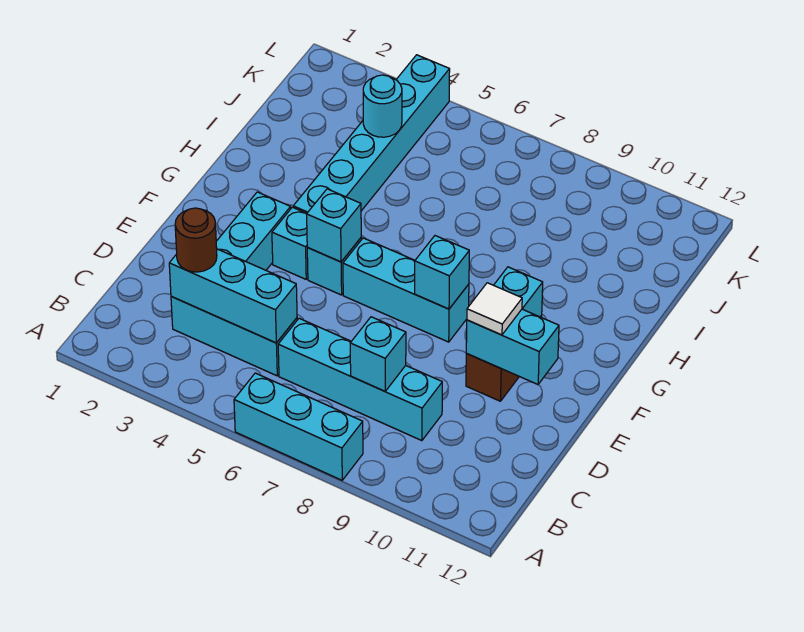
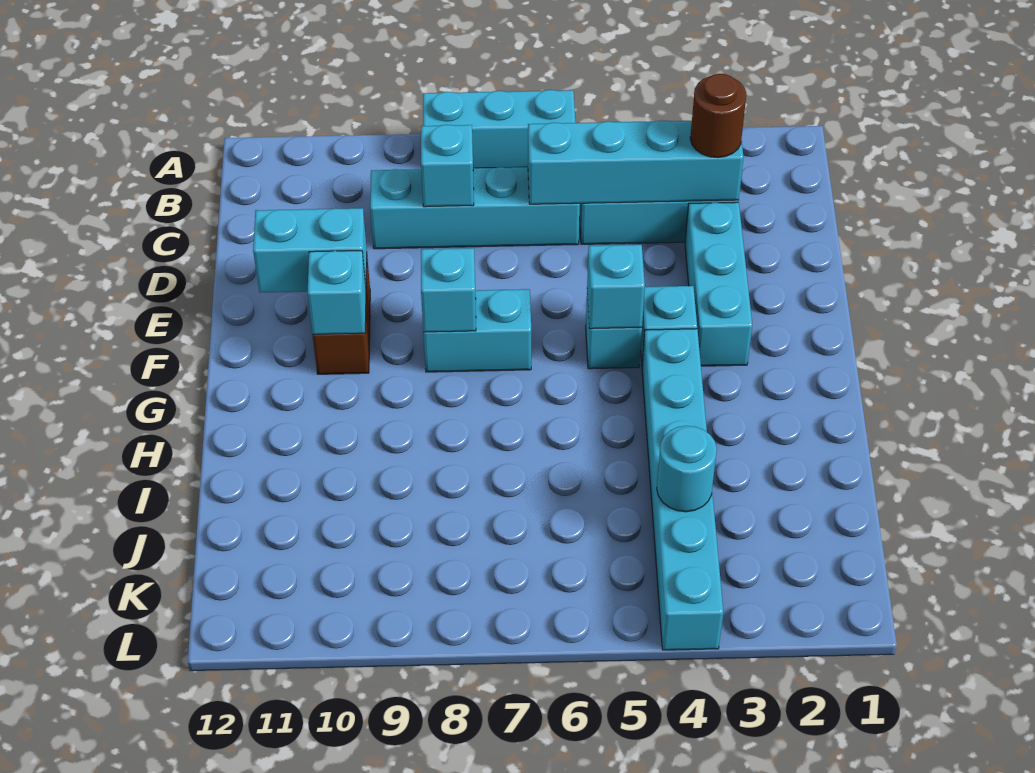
cyan 1x3 brick [169,249,297,343] -> cyan 1x4 brick [528,120,744,204]
white 1x1 tile [467,283,522,335] -> none
cyan 1x3 brick [343,238,469,342] -> cyan 1x2 brick [423,289,531,372]

